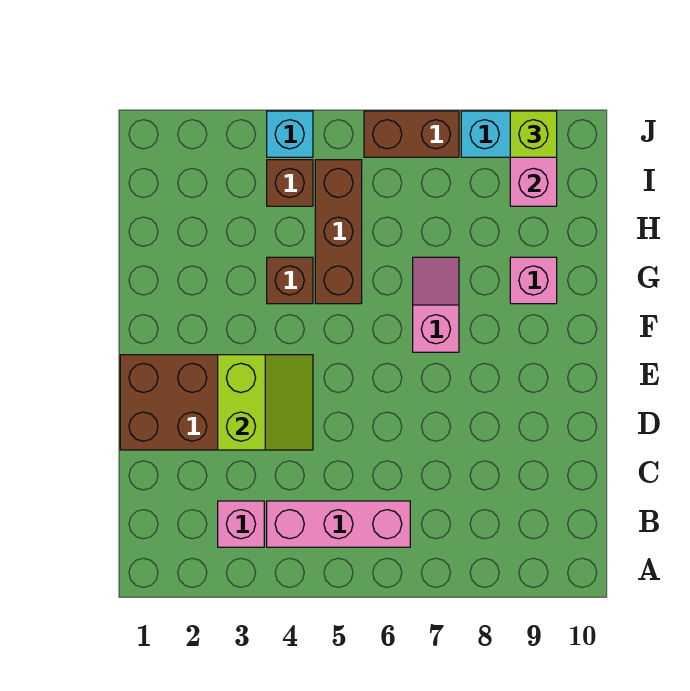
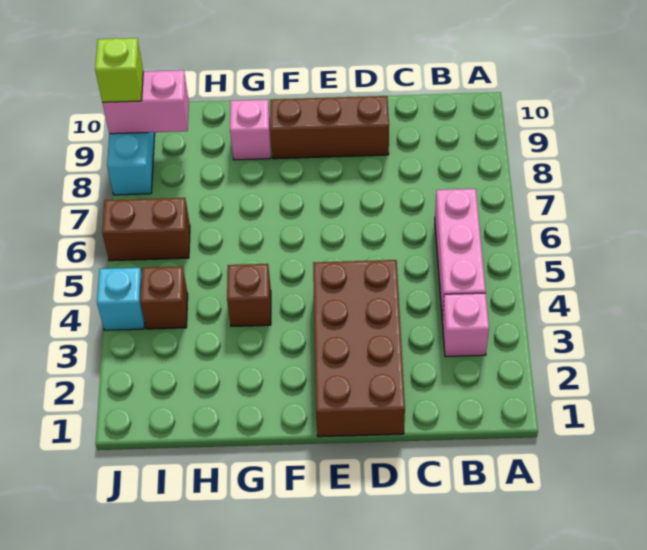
lime 2x2 slope [218,355,313,450] -> none
pink 1x2 slope [413,257,459,352] -> none
brown 1x3 brick [315,160,362,304] -> brown 1x3 brick moved to [270,96,389,159]
brown 1x2 brick [364,111,459,157] -> brown 1x2 brick turned to [102,198,190,261]

